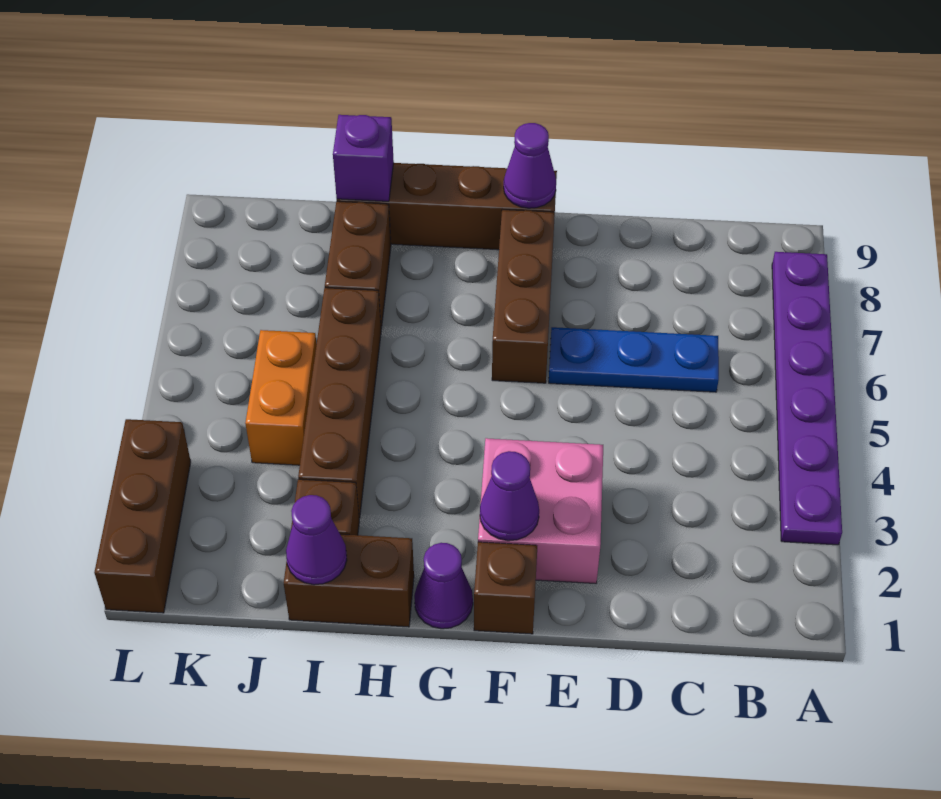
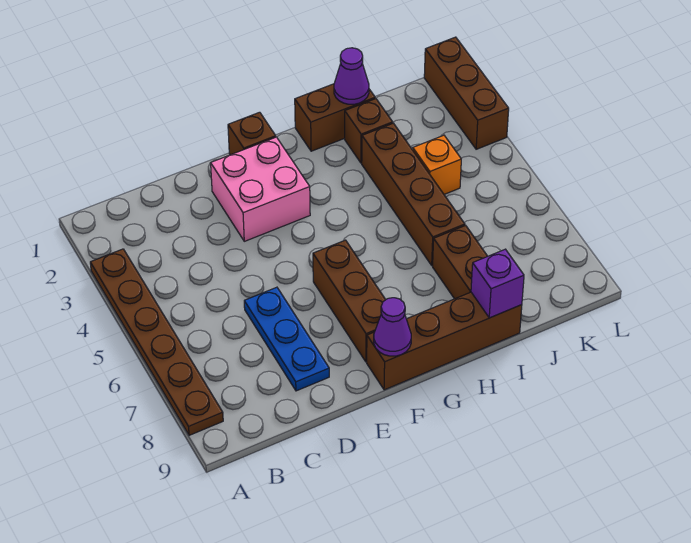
purple 1x6 plate [772,252,842,545] -> brown 1x6 plate [90,249,223,435]
blue 1x3 plate [549,327,719,392] -> blue 1x3 plate turned to [244,287,329,391]
purple 1x1 cone [480,451,539,541] -> none
purple 1x1 cone [414,543,473,629] -> none
orange 1x2 brick [245,330,317,465] -> orange 1x1 brick [413,135,461,194]

